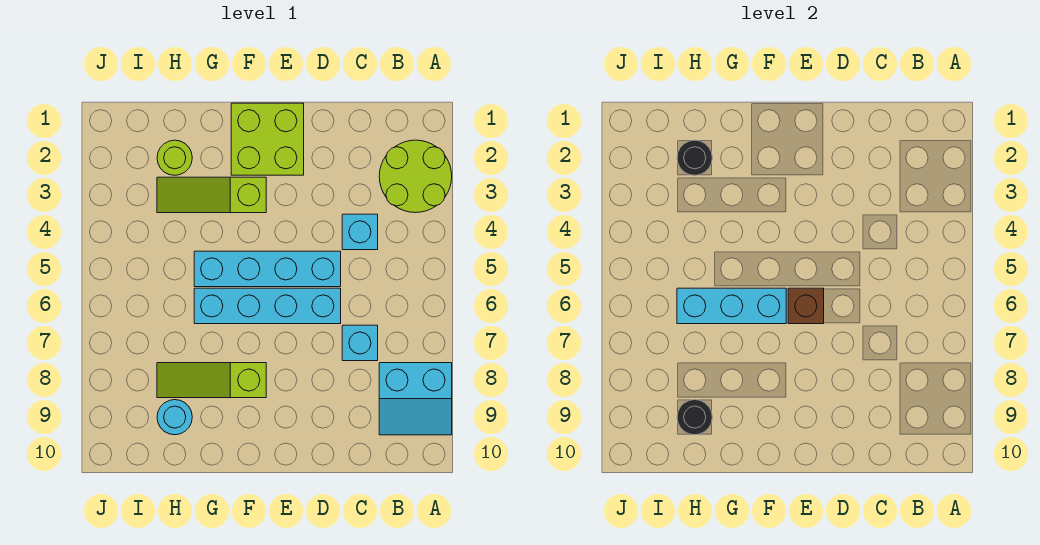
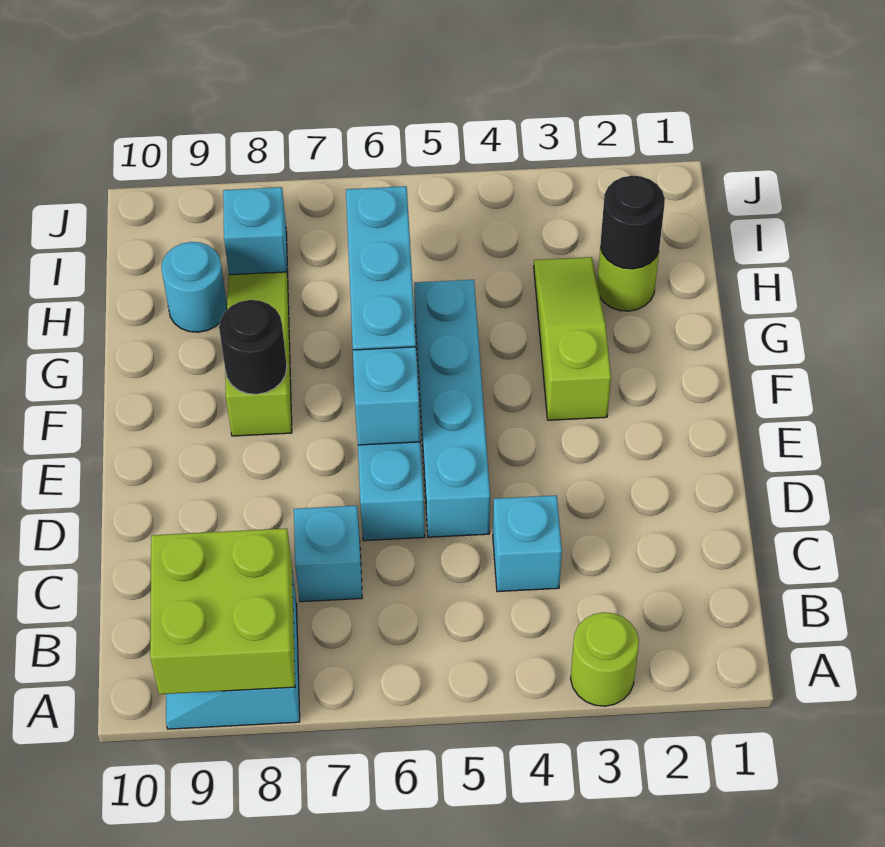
lime 2x2 round brick [379,140,452,213] -> lime 1x1 round brick [571,612,639,706]
lime 2x2 brick [231,103,304,175] -> lime 2x2 brick moved to [150,528,295,694]
brown 1x1 brick [788,288,824,324] -> cyan 1x1 brick [353,347,420,445]
black 1x1 round brick [677,400,712,435] -> black 1x1 round brick moved to [219,300,287,394]
none -> cyan 1x1 brick [223,187,288,276]

